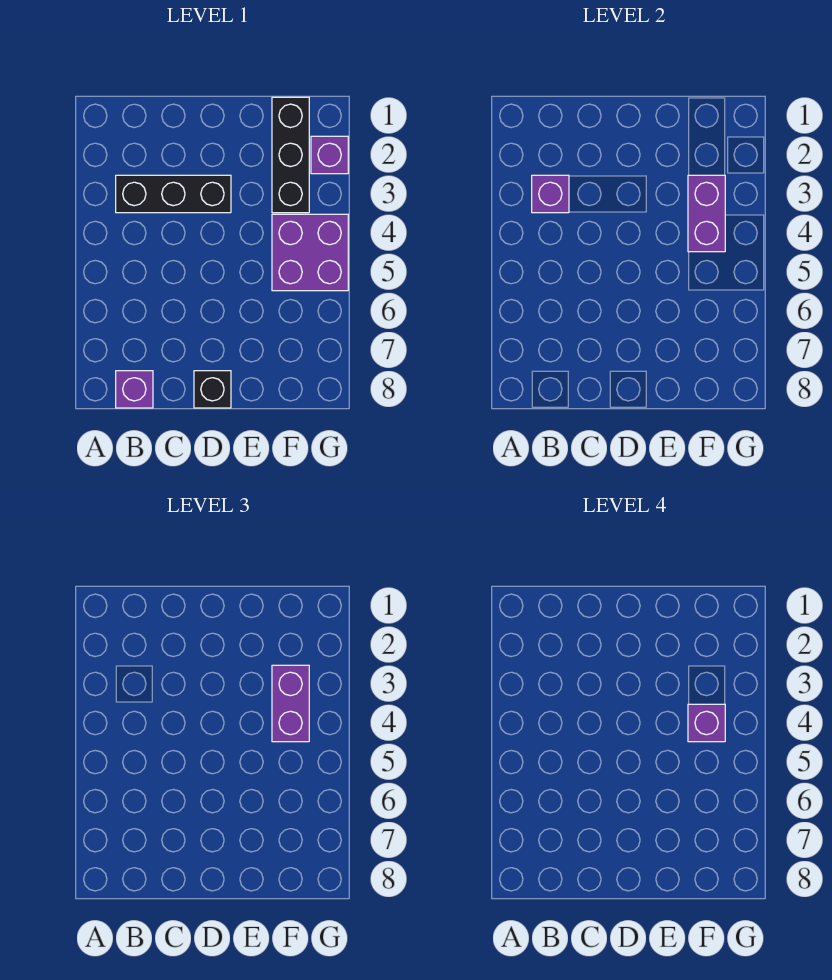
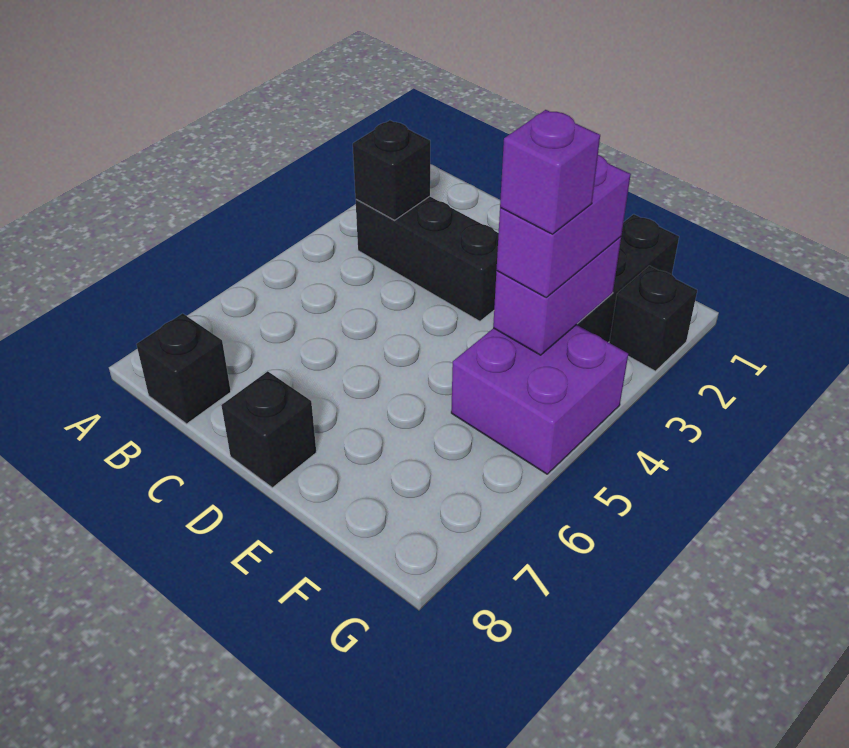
purple 1x1 brick [532,175,569,213] -> black 1x1 brick [353,120,430,220]
purple 1x1 brick [116,371,153,408] -> black 1x1 brick [136,313,231,424]
purple 1x1 brick [311,136,348,174] -> black 1x1 brick [609,266,697,371]

